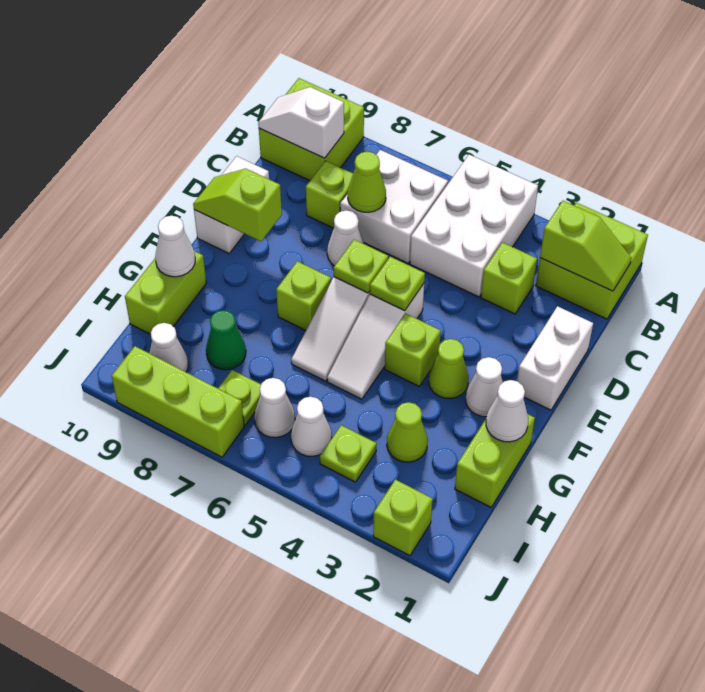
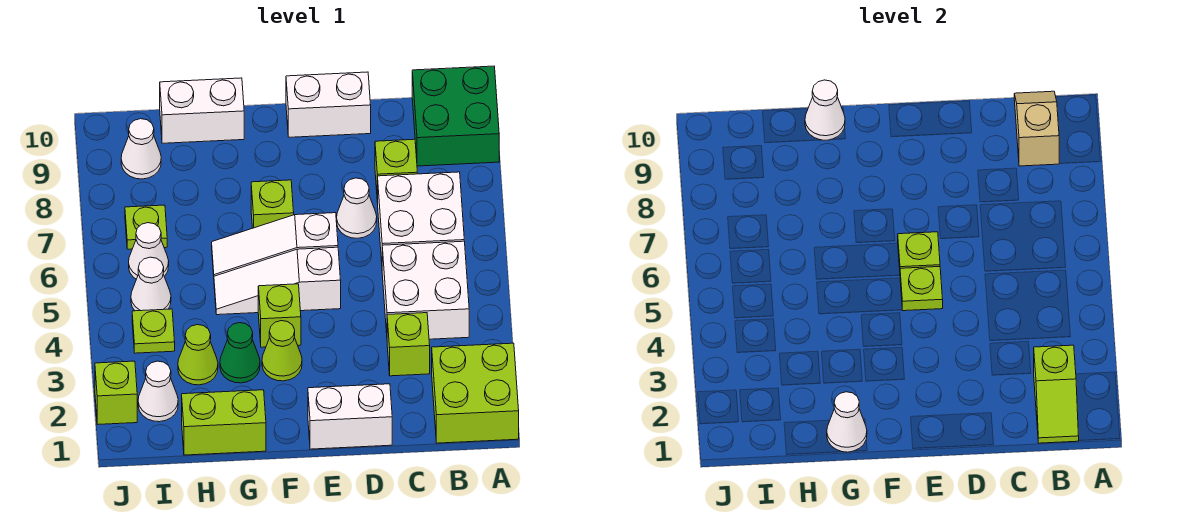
white 2x3 brick [410,155,538,297] -> white 2x2 brick [382,241,469,339]
lime 2x2 brick [259,78,364,181] -> green 2x2 brick [412,66,499,166]
white 1x2 slope [258,87,344,158] -> tan 1x2 slope [1014,91,1060,166]
lime 1x1 cone [348,152,386,212] -> none
lime 1x2 slope [193,169,282,241] -> none
white 1x1 cone [465,357,503,417] -> white 1x1 cone moved to [138,361,178,422]
lime 1x2 brick [125,251,206,334] -> white 1x2 brick [160,78,244,143]
green 1x1 cone [206,310,246,370] -> green 1x1 cone moved to [220,323,260,383]
lime 1x3 brick [112,346,244,457] -> none

